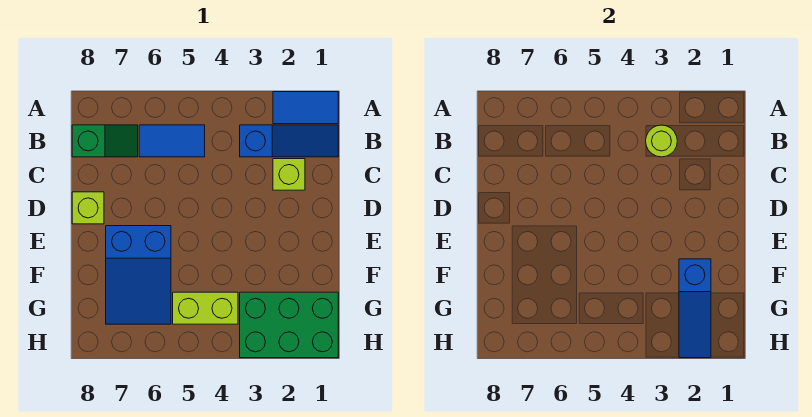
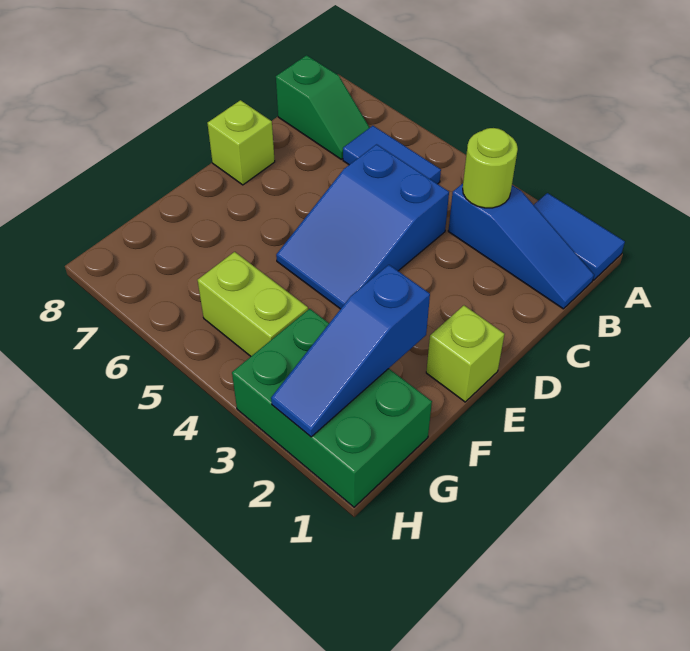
lime 1x1 brick [273,159,305,190] -> lime 1x1 brick moved to [426,306,504,402]
blue 2x3 slope [106,226,171,324] -> blue 2x3 slope moved to [276,144,449,309]

